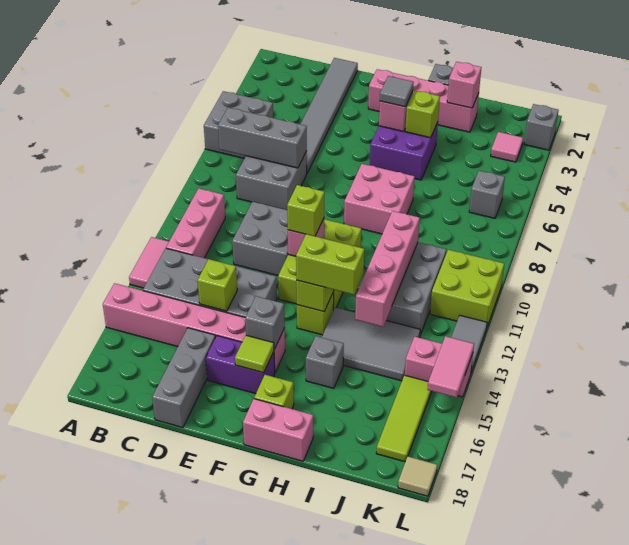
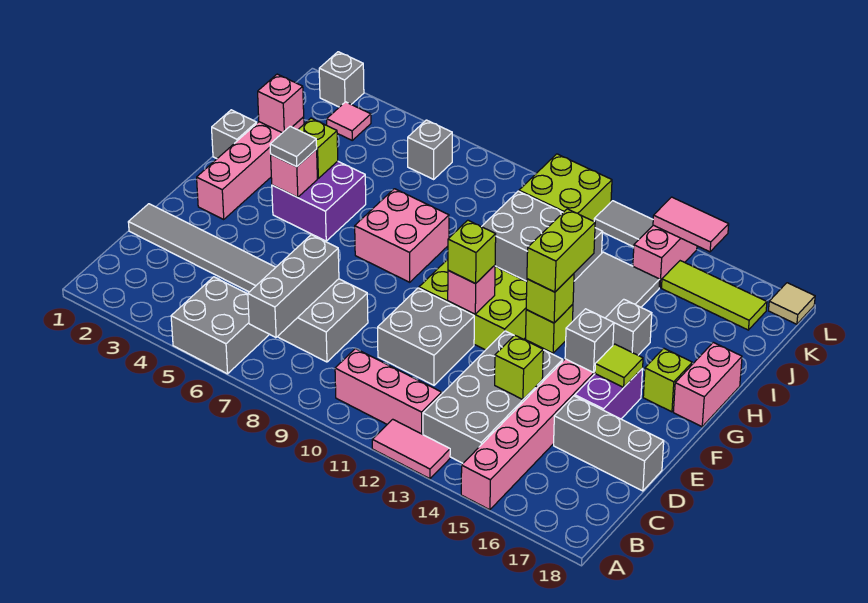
pink 1x4 brick [355,211,420,327] -> none

